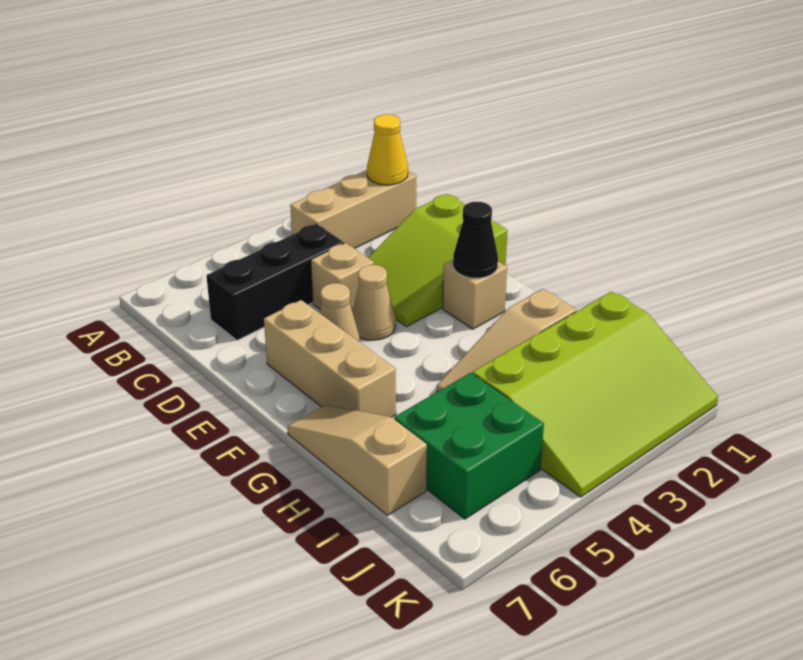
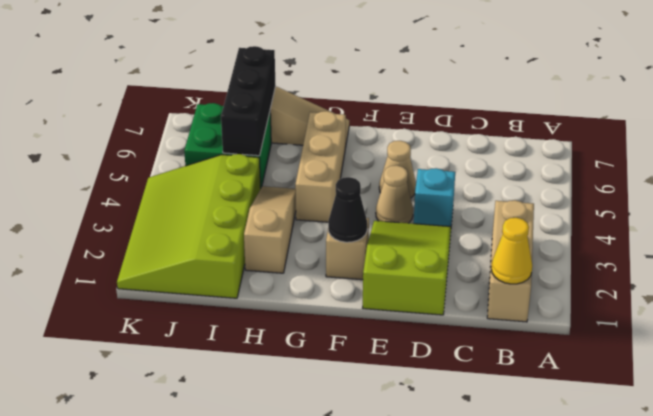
black 1x3 brick [206,224,344,340] -> black 1x3 brick moved to [221,46,276,156]
tan 1x1 brick [311,243,374,312] -> cyan 1x1 brick [414,168,455,226]
tan 1x3 brick [264,300,396,417] -> tan 1x3 brick turned to [295,111,346,222]

